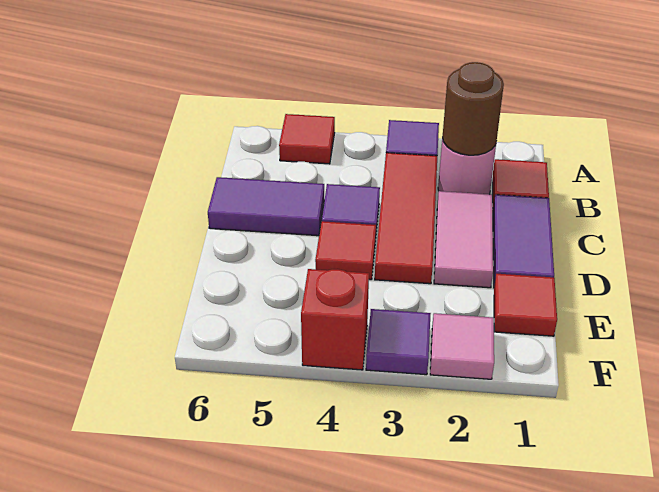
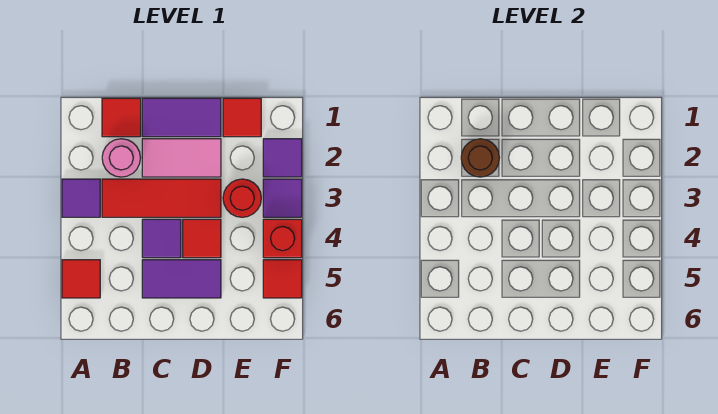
purple 1x2 tile [208,177,324,236] -> purple 1x2 tile turned to [142,260,221,298]
none -> red 1x1 round brick [223,179,261,217]
pink 1x1 tile [430,313,494,379] -> purple 1x1 tile [263,139,302,177]
none -> red 1x1 tile [263,260,302,298]

